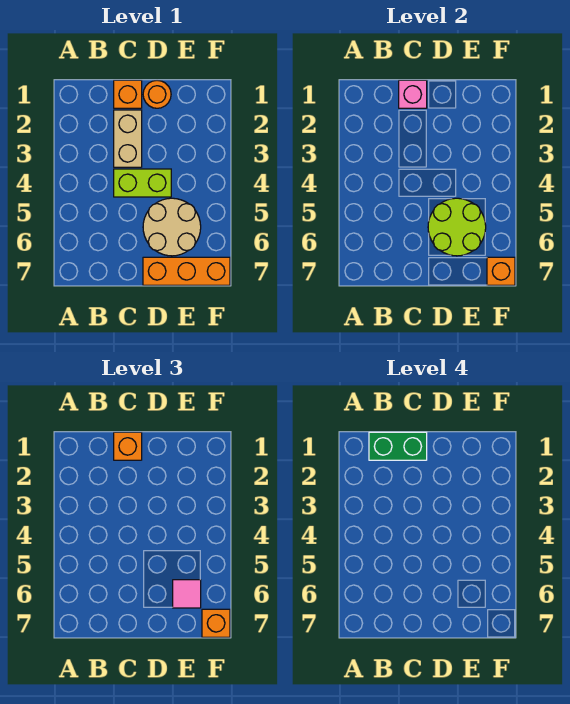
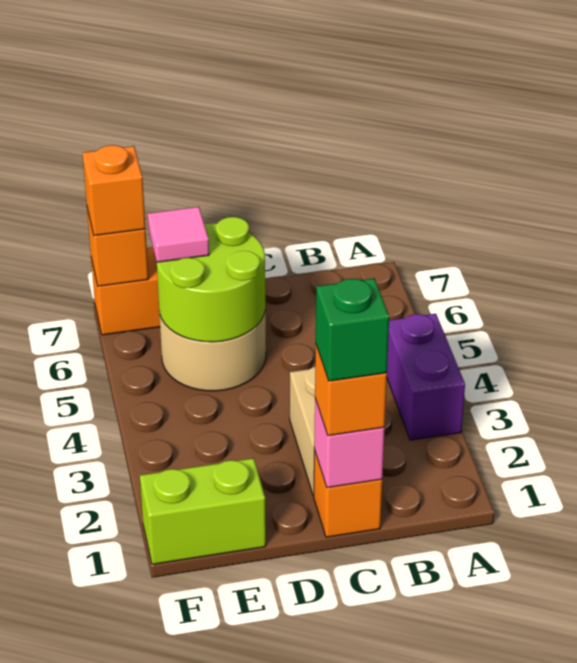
none -> purple 1x2 brick [387,314,465,440]
green 1x2 brick [369,432,427,460] -> green 1x1 brick [316,278,389,381]
lime 1x2 brick [114,169,171,197] -> lime 1x2 brick moved to [140,458,266,564]
orange 1x1 round brick [143,80,171,108] -> none

